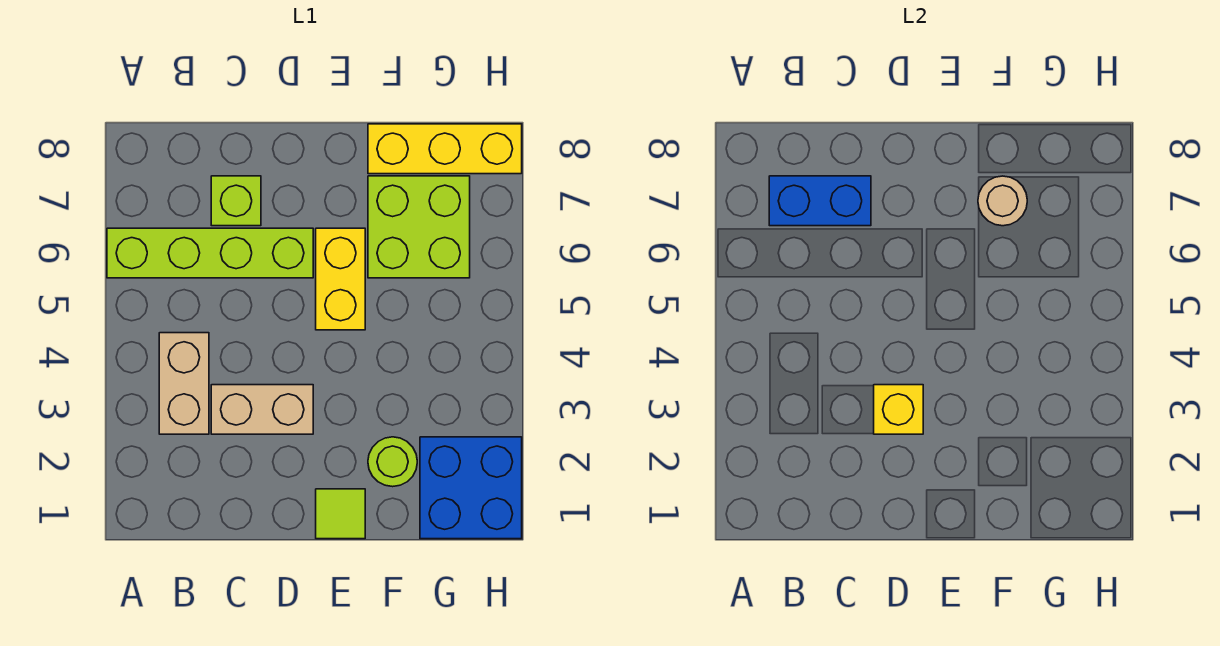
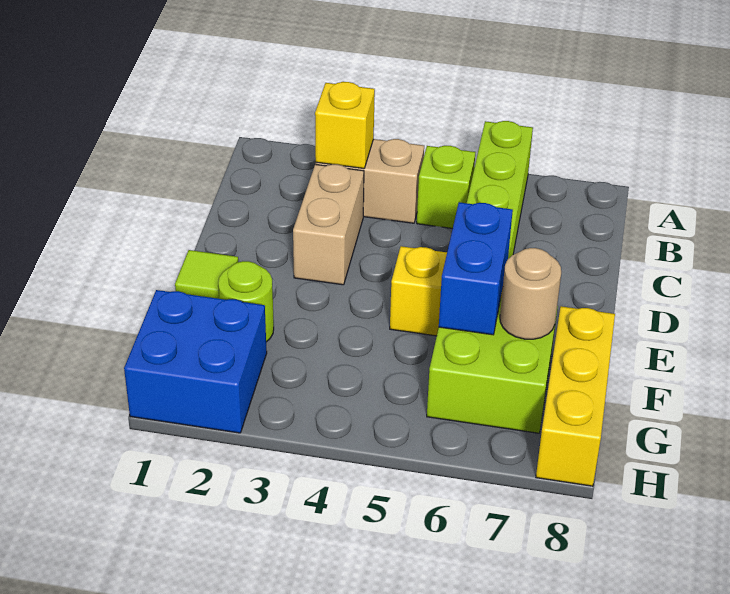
blue 1x2 brick [769,176,871,226] -> blue 1x2 brick moved to [439,202,513,335]
lime 1x1 brick [211,176,261,226] -> lime 1x1 brick moved to [417,146,475,229]
yellow 1x1 brick [874,385,923,434] -> yellow 1x1 brick moved to [315,82,375,169]

